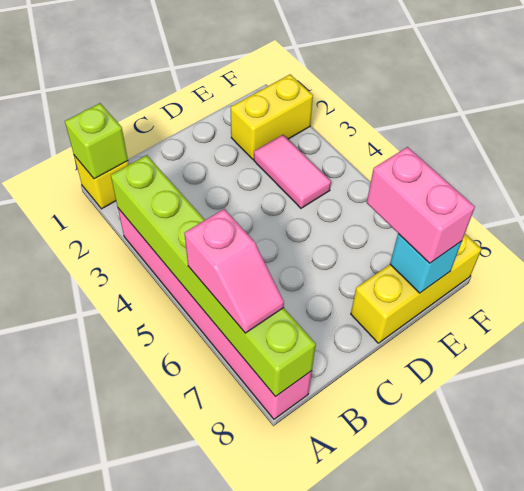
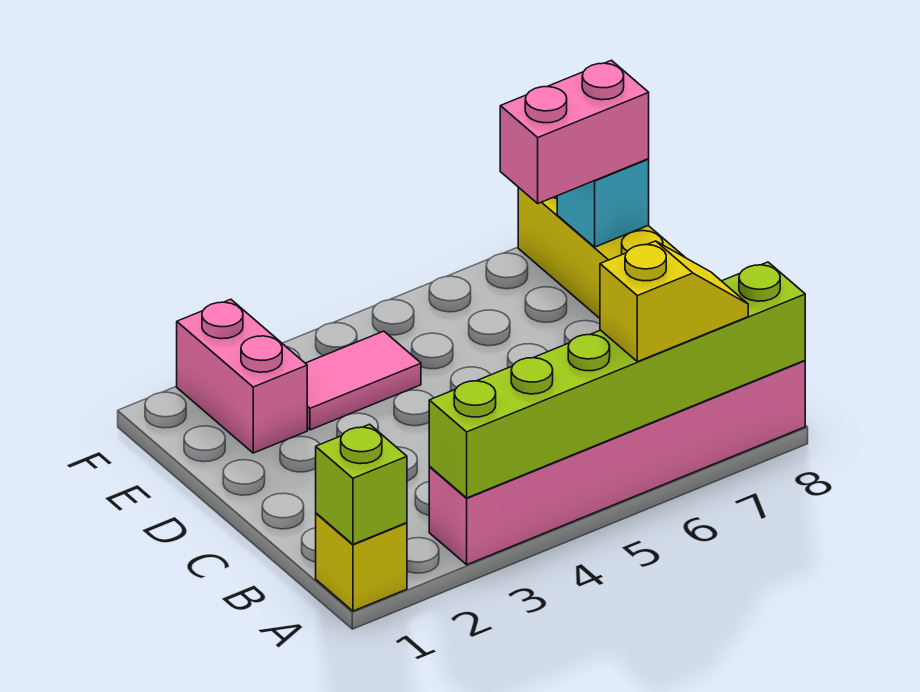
pink 1x2 slope [184,209,284,333] -> yellow 1x2 slope [600,241,748,362]
yellow 1x2 brick [231,75,313,159] -> pink 1x2 brick [177,299,307,453]

